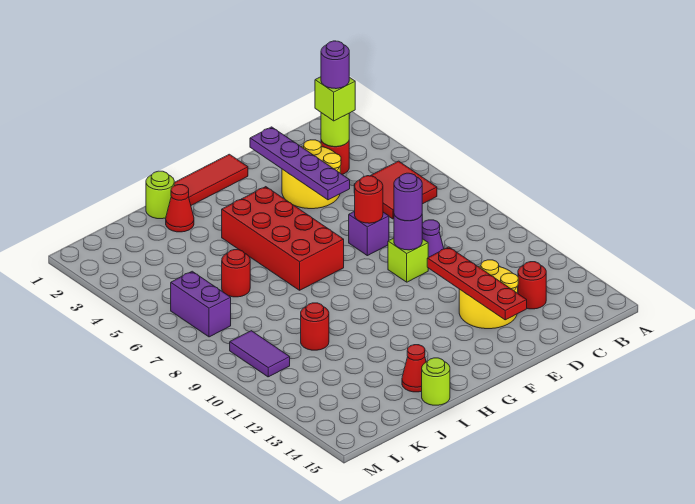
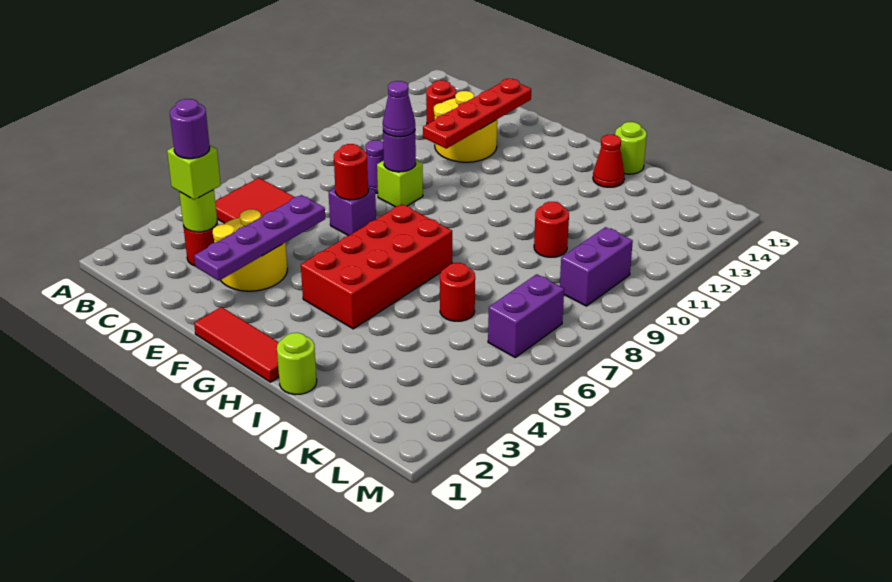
purple 1x1 round brick [394,173,422,221] -> purple 1x1 cone [383,81,415,137]
red 1x1 cone [166,185,194,232] -> none
purple 1x2 tile [230,331,290,377] -> purple 1x2 brick [560,227,633,306]

